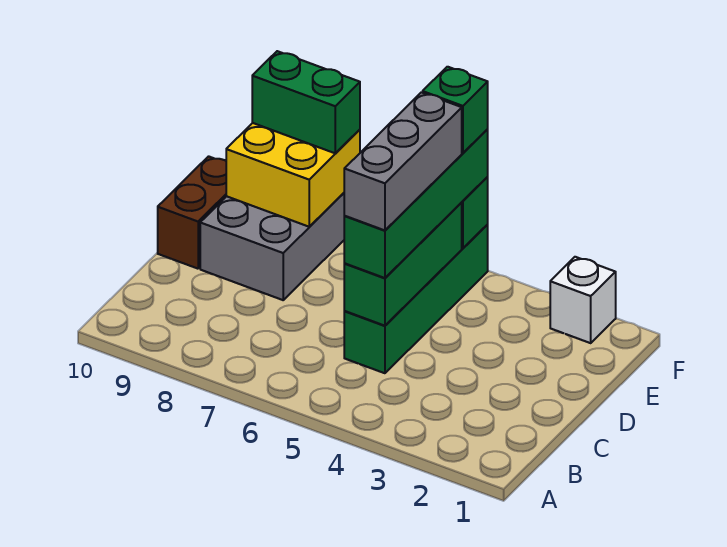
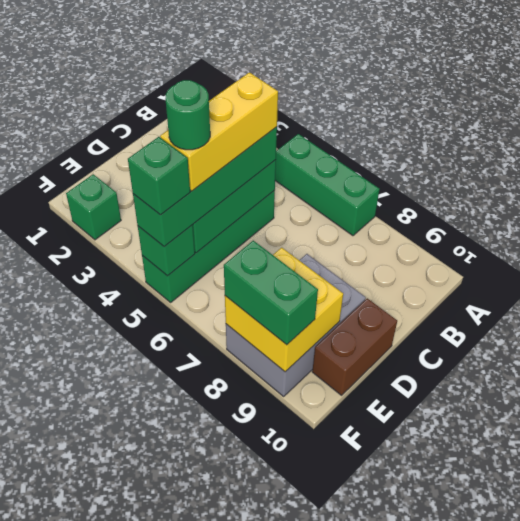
none -> green 1x3 brick [275,134,379,236]
grey 1x3 brick [344,92,462,230] -> yellow 1x3 brick [160,72,278,191]
none -> green 1x1 round brick [165,80,210,150]
white 1x1 brick [550,257,616,343] -> green 1x1 brick [66,174,121,240]

